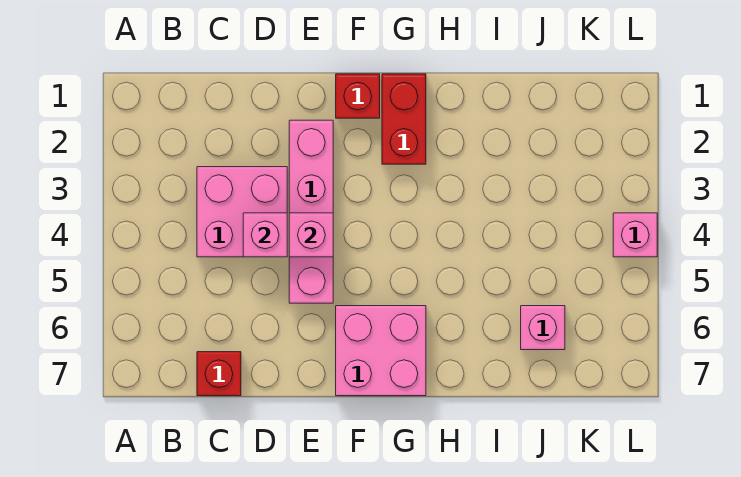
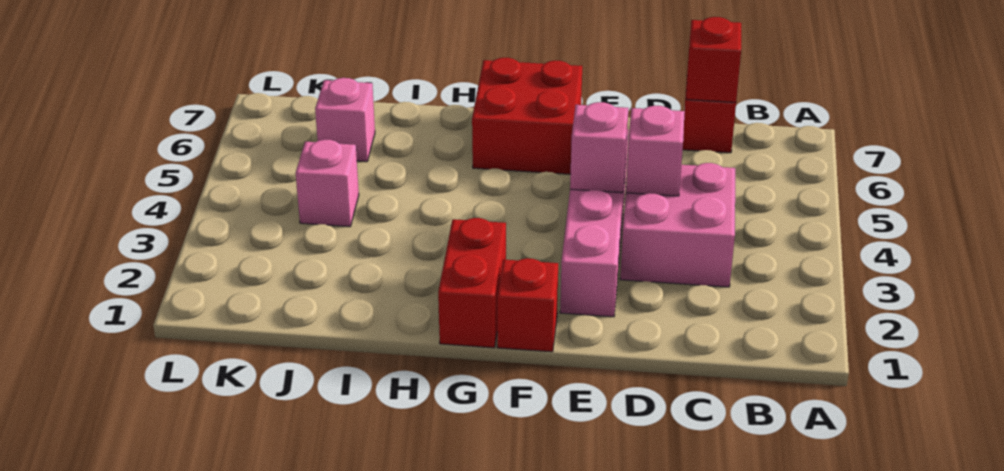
none -> red 1x1 brick [686,17,741,102]
pink 2x2 brick [336,306,426,396] -> red 2x2 brick [472,58,582,174]
pink 1x1 brick [613,213,657,257] -> pink 1x1 brick moved to [296,139,359,227]

